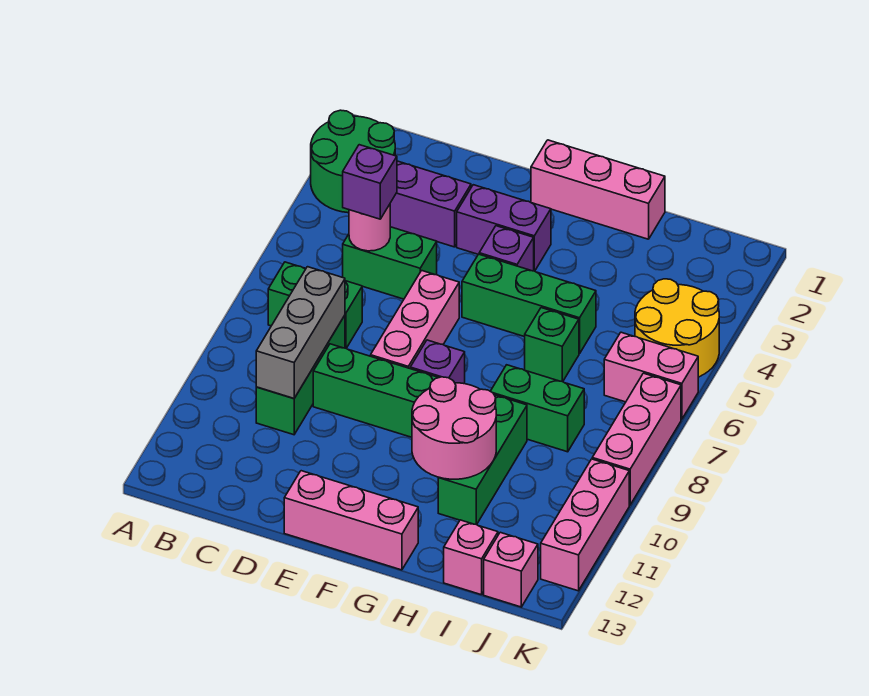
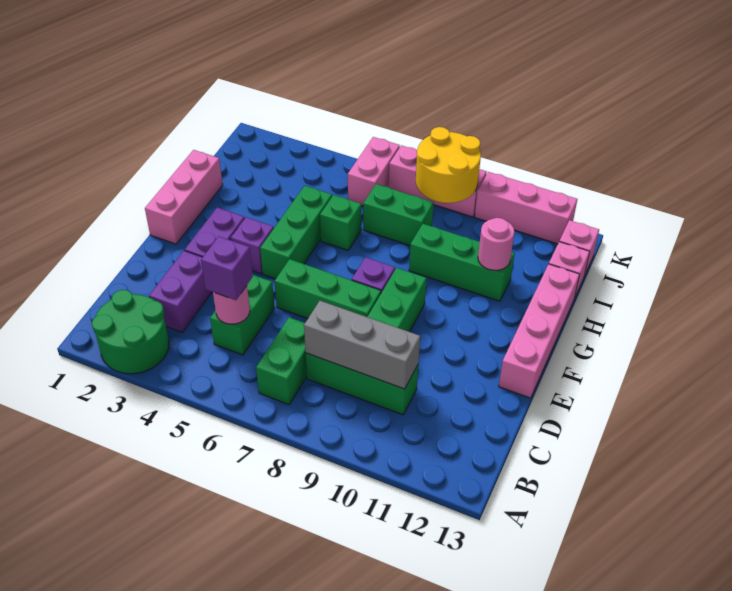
pink 1x3 brick [371,271,459,368] -> green 1x3 brick [275,259,381,319]
pink 1x3 brick [284,471,418,570] -> pink 1x4 brick [499,264,580,398]
pink 2x2 round brick [412,377,496,479] -> pink 1x1 round brick [478,218,514,270]
green 1x2 brick [490,365,584,452] -> green 1x2 brick turned to [363,184,434,245]
yellow 2x2 round brick [635,279,719,377] -> yellow 2x2 round brick moved to [416,127,481,203]

